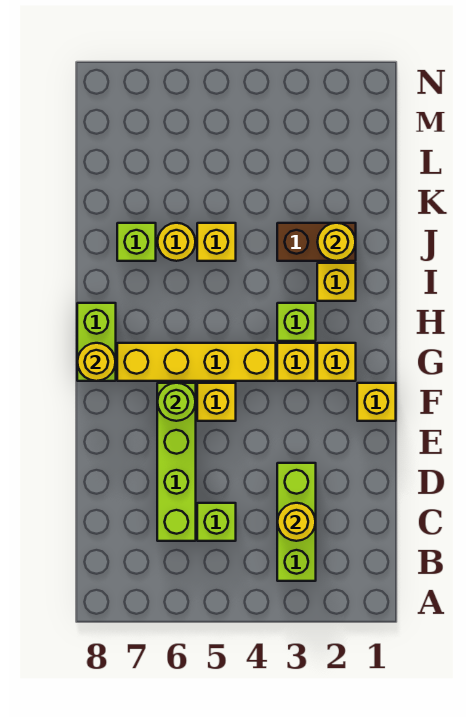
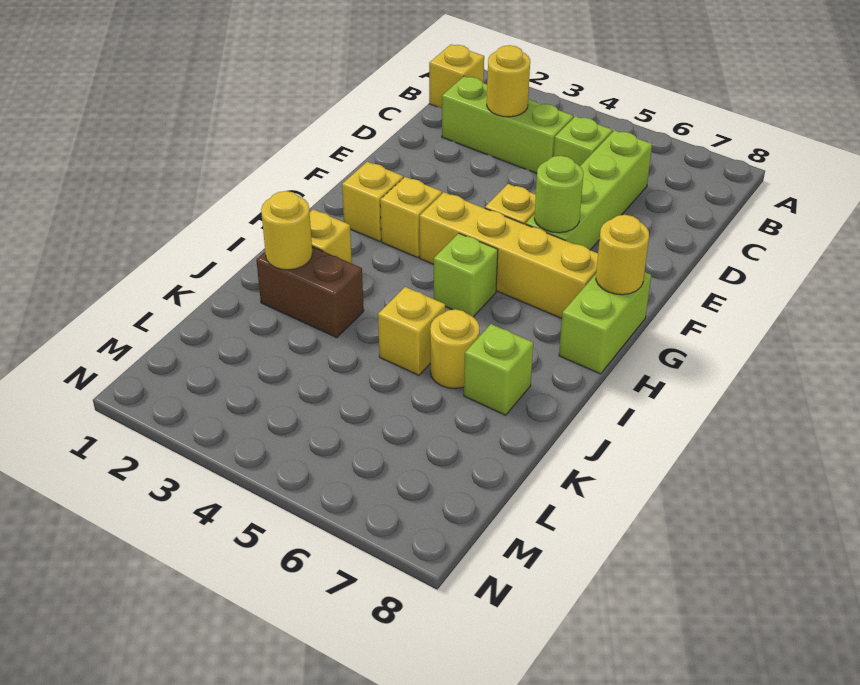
lime 1x3 brick [277,463,316,581] -> lime 1x3 brick turned to [442,76,574,173]
yellow 1x1 brick [357,383,396,421] -> yellow 1x1 brick moved to [429,44,484,108]
lime 1x1 brick [277,303,316,341] -> lime 1x1 brick moved to [434,233,498,317]

